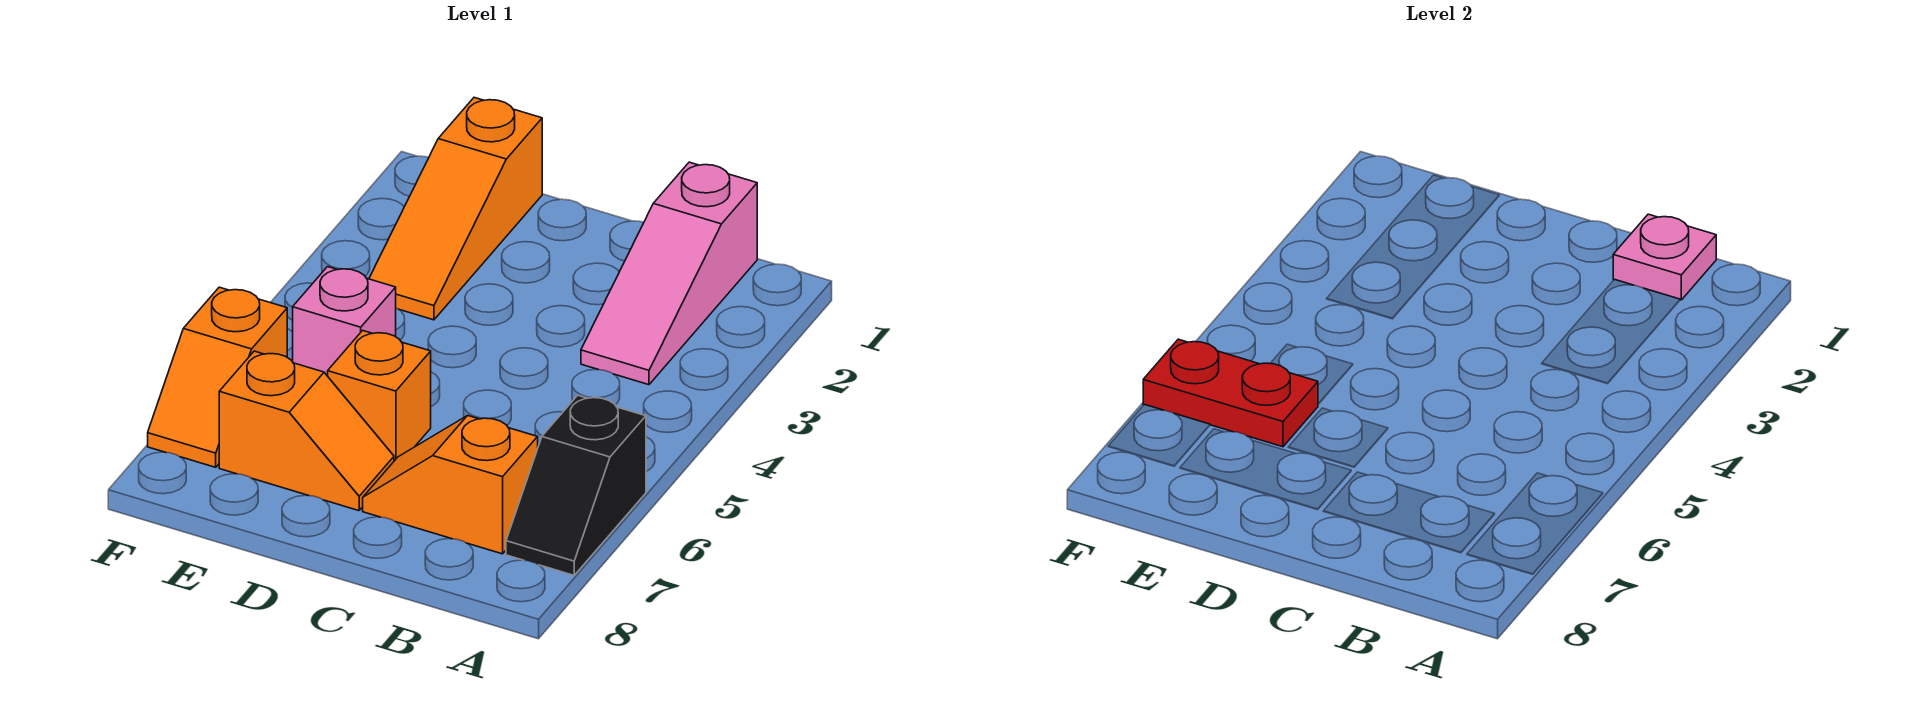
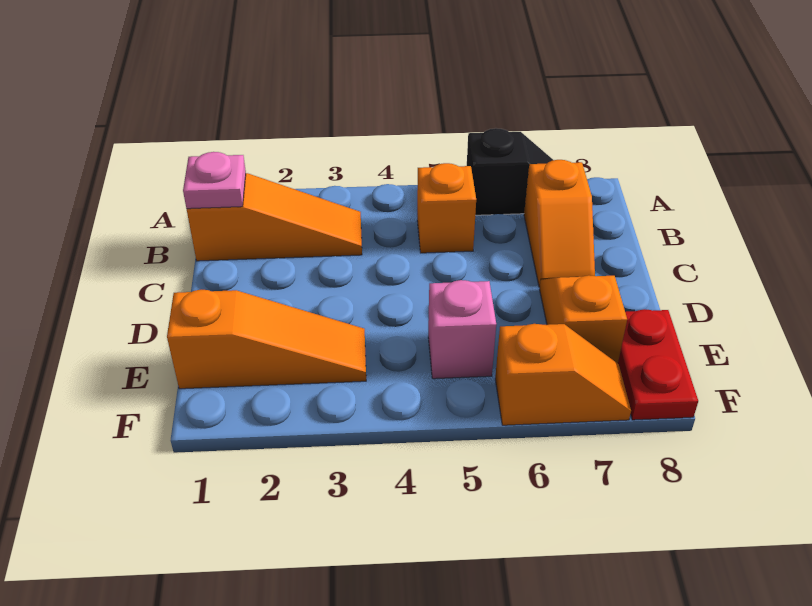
pink 1x3 slope [581,162,757,385] -> orange 1x3 slope [187,173,362,261]
orange 1x1 brick [328,331,431,461] -> orange 1x1 brick moved to [417,163,476,253]
red 1x2 plate [1143,339,1318,447] -> red 1x2 plate moved to [618,309,698,420]

